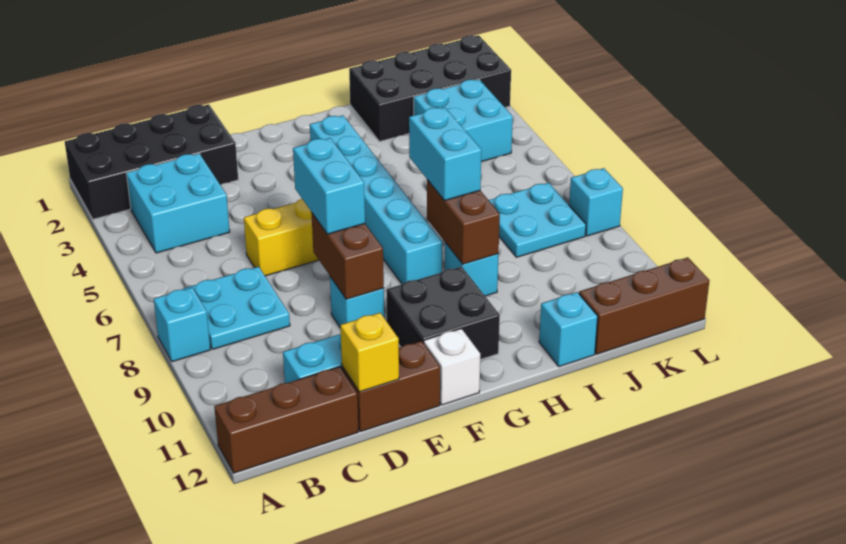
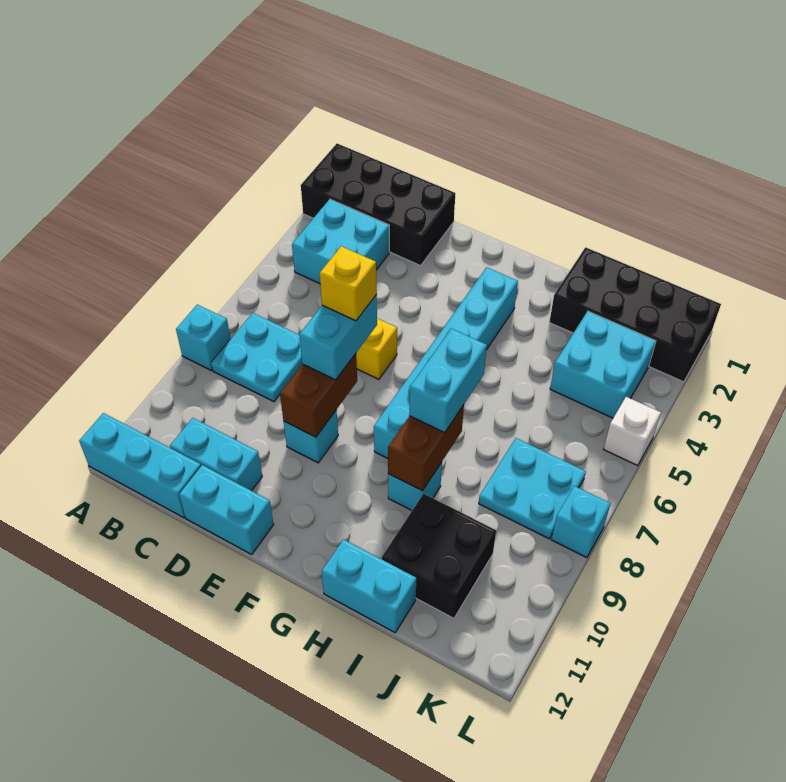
brown 1x3 brick [214,367,359,473] -> cyan 1x3 brick [79,413,201,518]
brown 1x2 brick [342,341,440,431] -> cyan 1x2 brick [179,465,274,554]
yellow 1x1 brick [340,313,399,392] -> yellow 1x1 brick moved to [320,246,377,321]
black 2x2 brick [387,267,500,360] -> black 2x2 brick moved to [382,494,496,618]
white 1x1 brick [424,329,480,405] -> white 1x1 brick moved to [604,397,661,466]
cyan 1x1 brick [539,292,598,367] -> cyan 1x2 brick [322,539,417,633]
brown 1x3 brick [579,257,709,354] -> none

